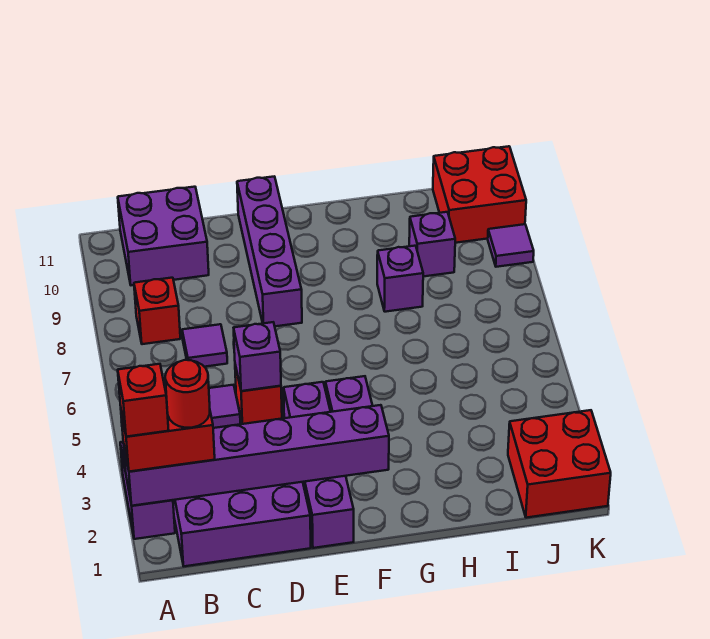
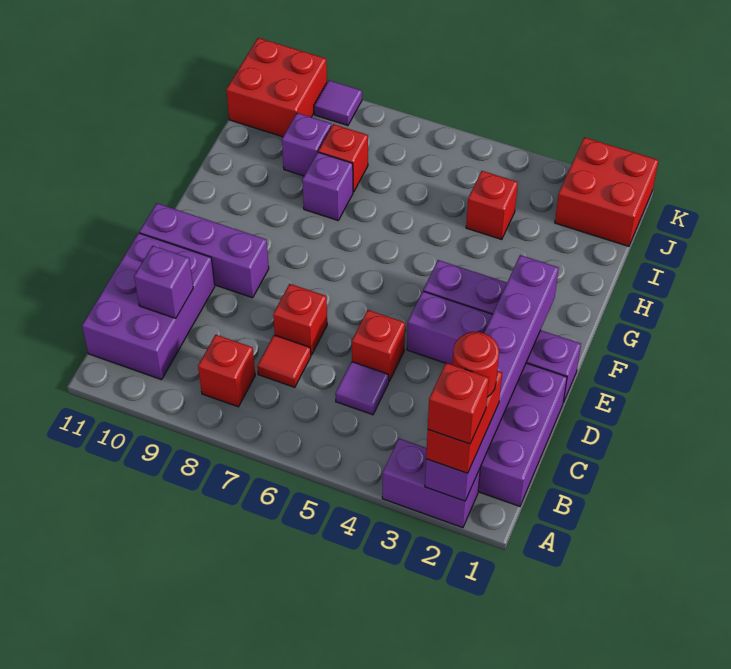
purple 2x2 brick [118,187,209,285] -> purple 2x3 brick [82,233,215,380]
purple 1x1 tile [182,324,227,367] -> red 1x1 tile [257,335,311,387]
purple 1x1 brick [234,322,281,391] -> purple 1x1 brick moved to [134,246,193,318]
none -> red 1x1 brick [273,284,327,355]
purple 1x4 brick [237,177,302,326] -> purple 1x3 brick [139,203,269,298]
none -> red 1x1 brick [466,171,518,240]
none -> red 1x1 brick [318,124,368,192]

